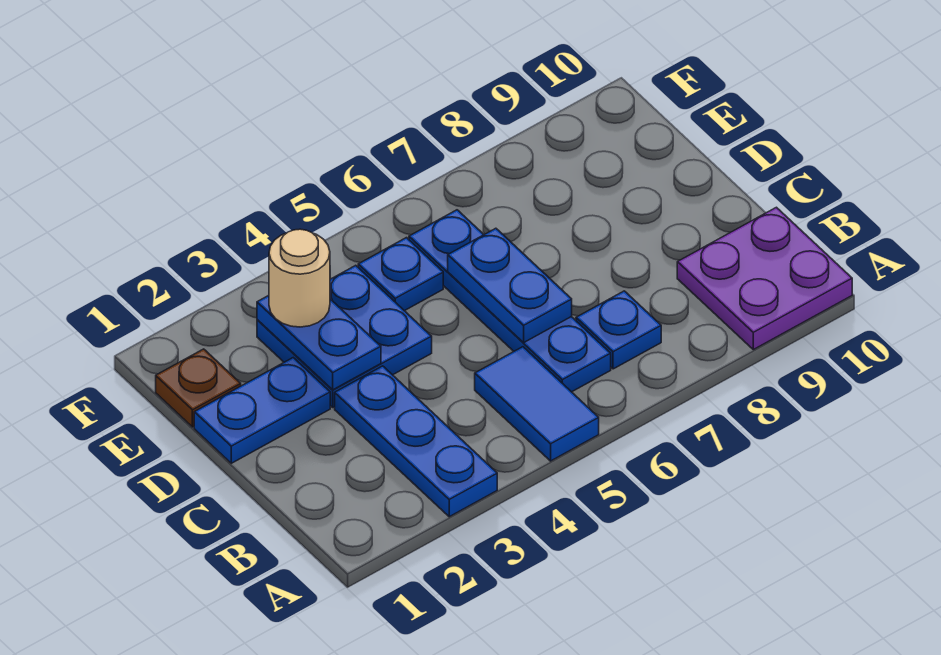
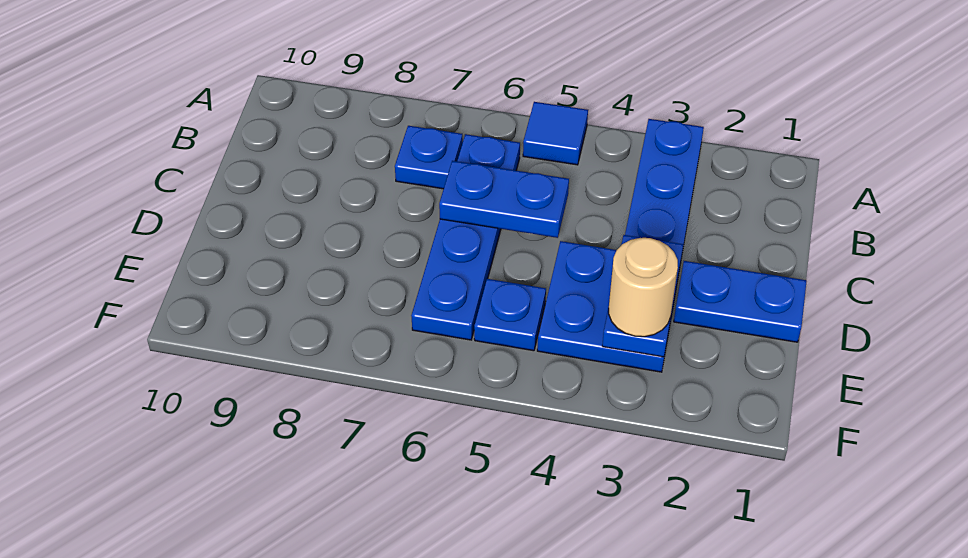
blue 1x2 tile [475,347,599,461] -> blue 1x1 tile [523,102,588,165]
purple 2x2 plate [677,207,852,350] -> none
blue 1x2 plate [448,228,572,343] -> blue 1x2 plate turned to [439,161,569,238]
brown 1x1 plate [156,349,241,427] -> none

